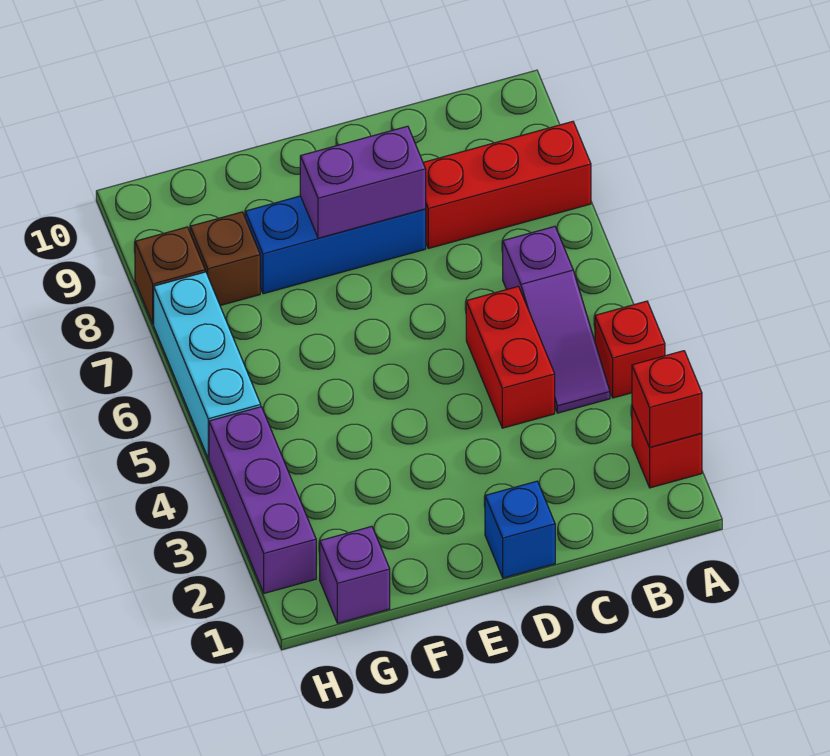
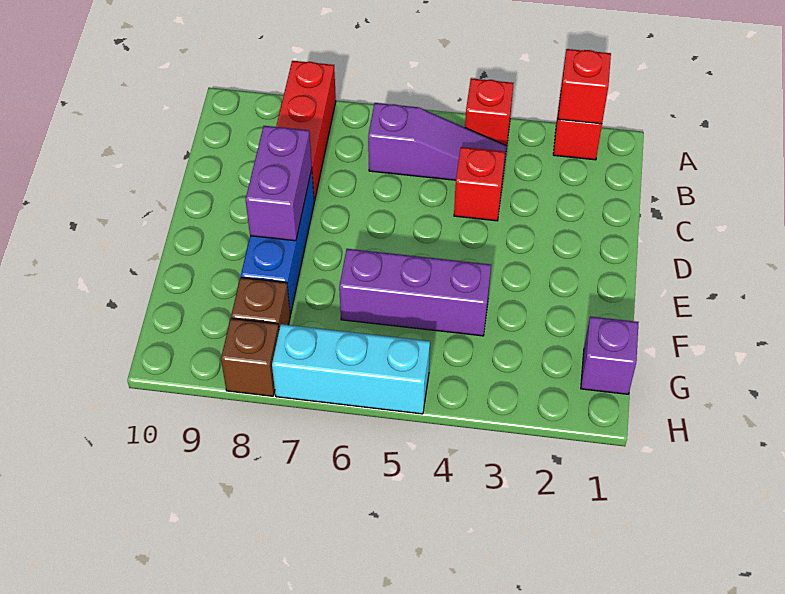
red 1x2 brick [466,286,555,428] -> red 1x1 brick [454,147,505,221]
blue 1x1 brick [485,481,555,578] -> none
purple 1x3 brick [209,407,316,593] -> purple 1x3 brick moved to [339,249,491,336]

